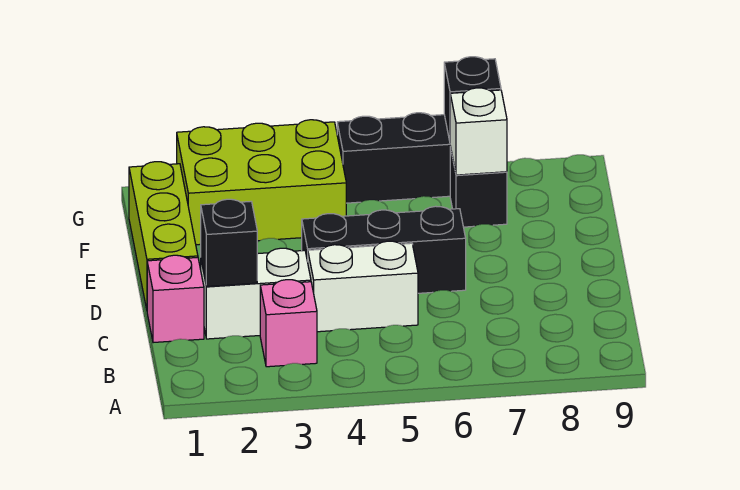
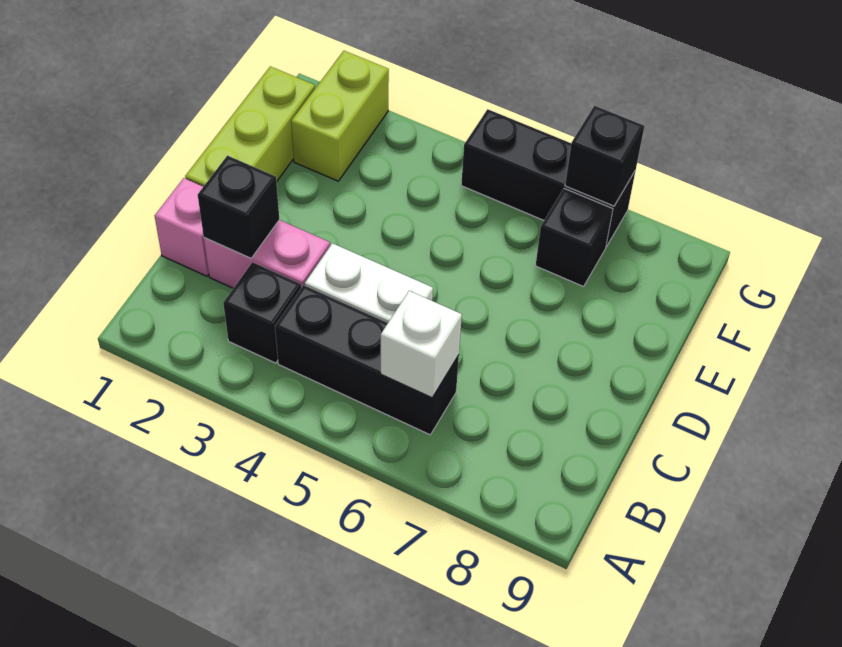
pink 1x1 brick [260,280,317,367] -> black 1x1 brick [223,262,301,363]
white 1x2 brick [201,248,311,339] -> pink 1x2 brick [204,220,330,288]
black 1x3 brick [302,206,466,293] -> black 1x3 brick moved to [275,285,459,435]
lime 2x3 brick [177,120,346,245] -> lime 1x2 brick [291,51,389,181]
white 1x1 brick [450,88,507,175] -> white 1x1 brick moved to [381,291,462,398]

